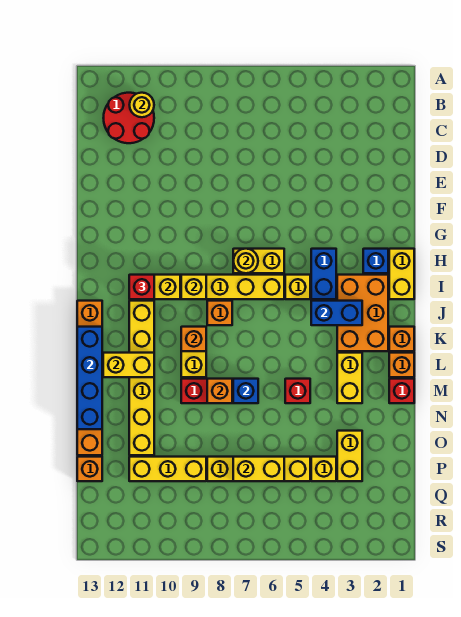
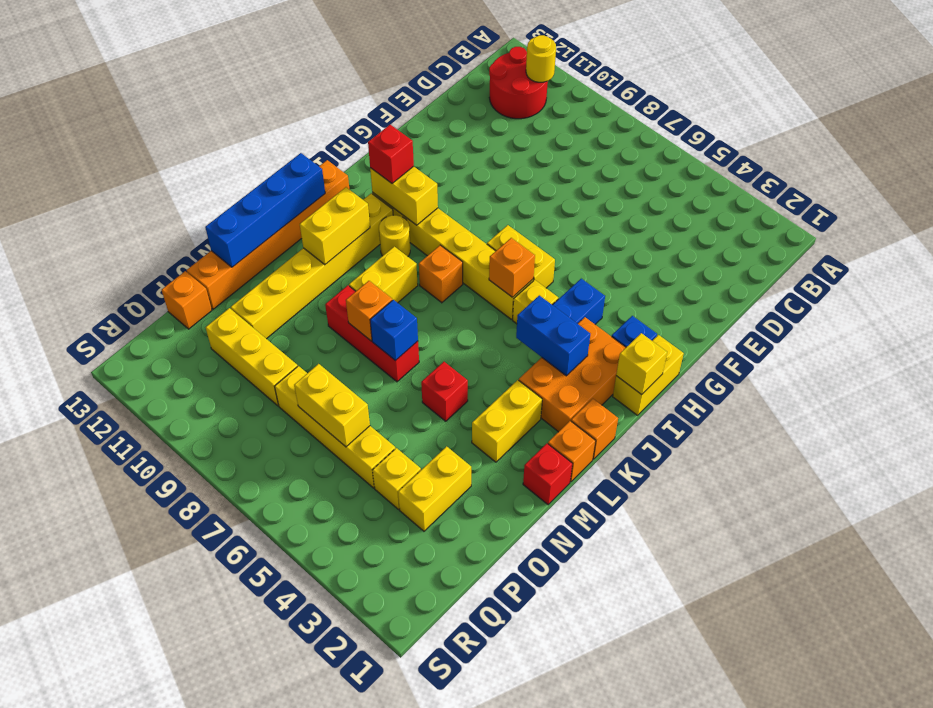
yellow 1x1 round brick [233,249,258,273] -> yellow 1x1 round brick moved to [379,215,410,256]
yellow 1x1 brick [181,275,206,299] -> yellow 1x1 brick moved to [616,333,667,395]
orange 1x1 brick [181,327,206,351] -> orange 1x1 brick moved to [489,238,535,297]
yellow 1x2 brick [103,353,154,377] -> yellow 1x2 brick turned to [300,187,370,265]

